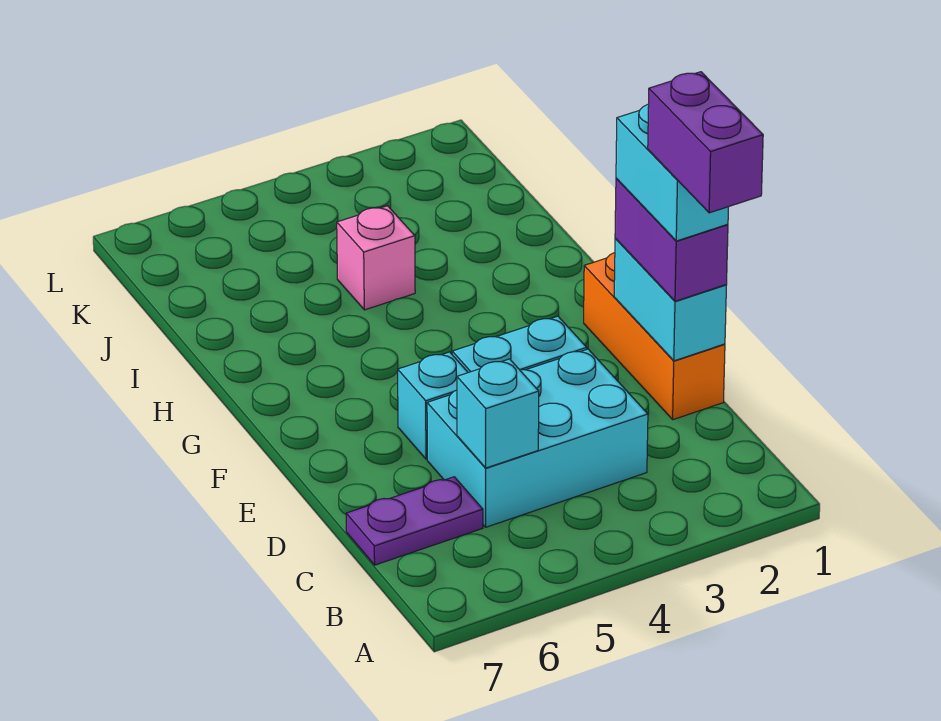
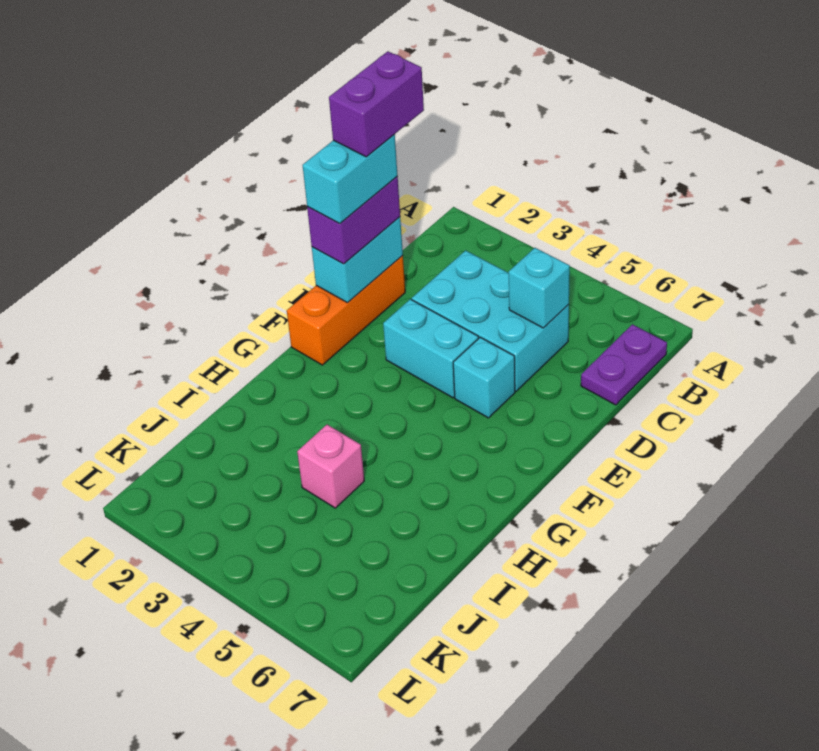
purple 1x2 plate [346,477,483,565] -> purple 1x2 plate turned to [581,324,667,405]

